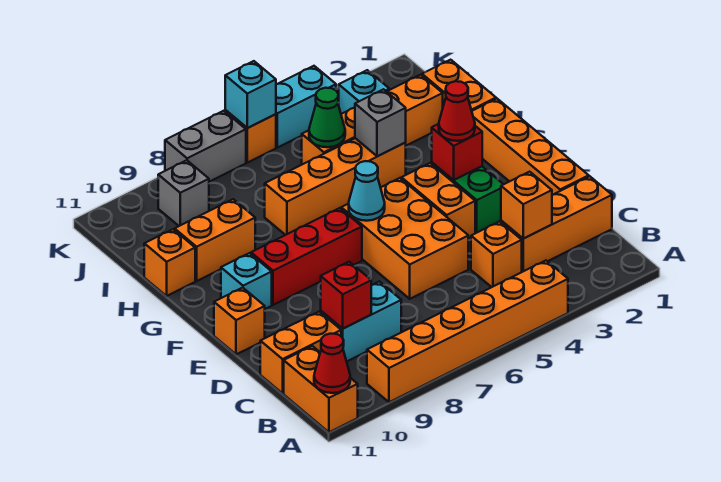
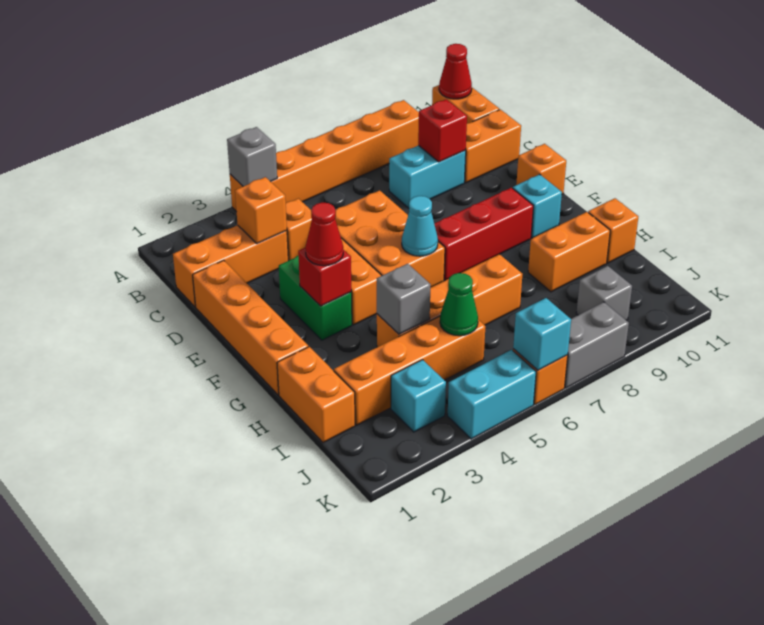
none -> grey 1x1 brick [227,127,277,186]

